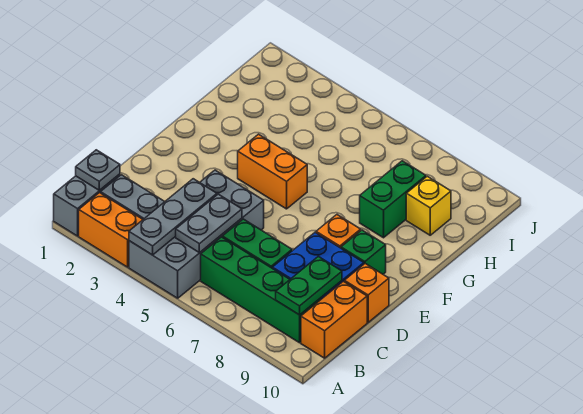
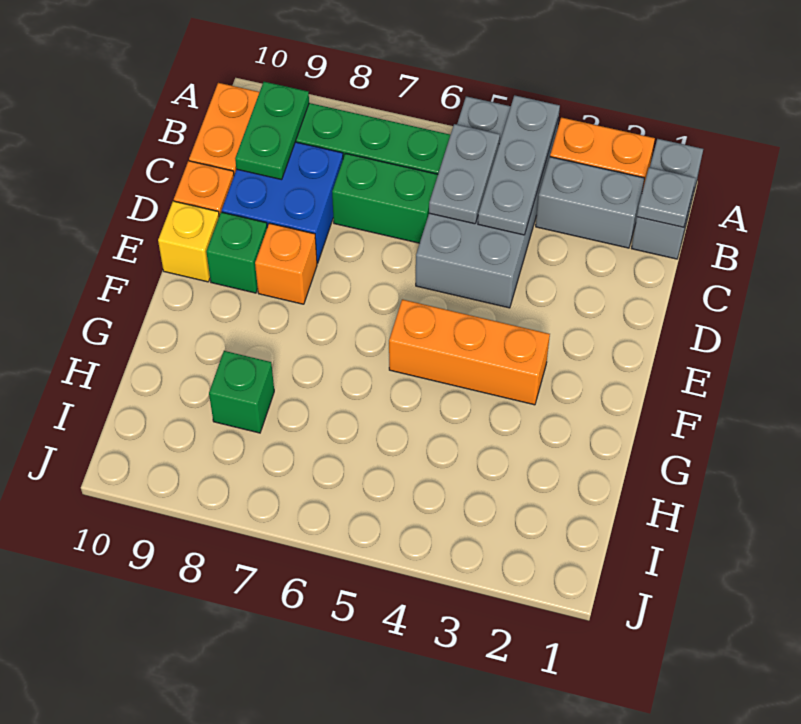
orange 1x2 brick [238,134,307,209] -> orange 1x3 brick [389,299,550,405]
green 1x2 brick [360,161,426,238] -> green 1x1 brick [209,351,274,433]
yellow 1x1 brick [406,176,451,235] -> yellow 1x1 brick moved to [158,201,219,282]

